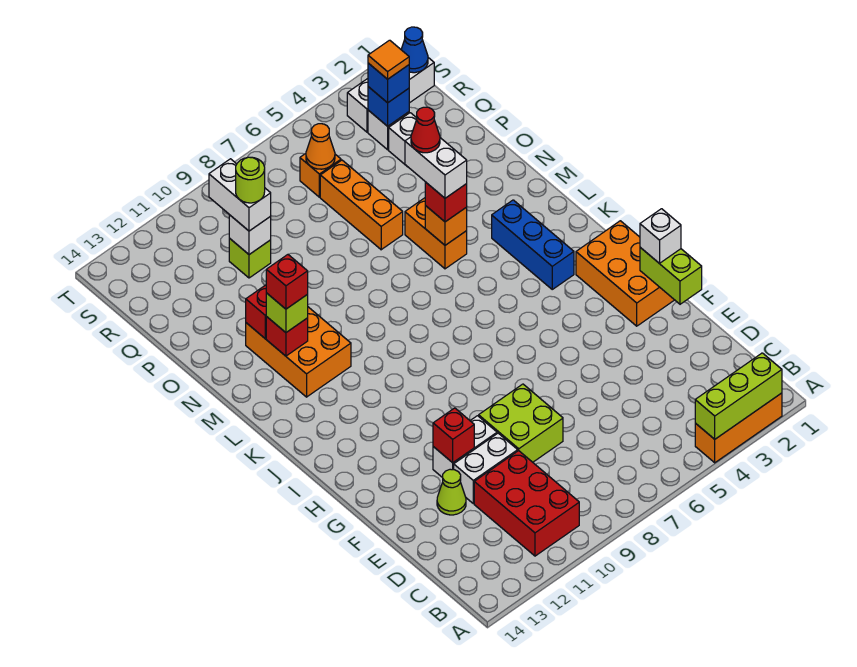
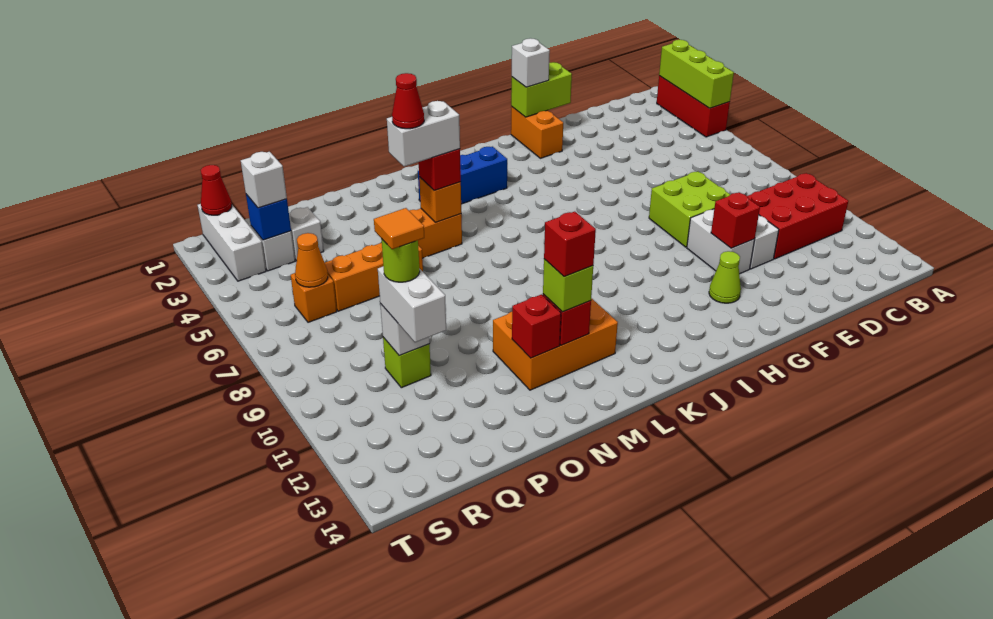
orange 1x3 brick [695,393,782,463] -> red 1x3 brick [657,76,730,137]
lime 1x1 cone [437,469,466,515] -> lime 1x1 cone moved to [709,251,741,303]
orange 2x3 brick [576,221,674,326] -> orange 1x2 brick [511,107,563,158]
white 1x2 brick [209,159,271,231] -> white 1x2 brick turned to [378,266,446,342]
blue 1x1 brick [368,63,409,103] -> white 1x1 brick [241,152,287,208]
orange 1x1 tile [368,40,409,79] -> orange 1x1 tile moved to [374,208,424,249]
blue 1x1 cone [401,27,428,73] -> red 1x1 cone [201,165,232,215]

